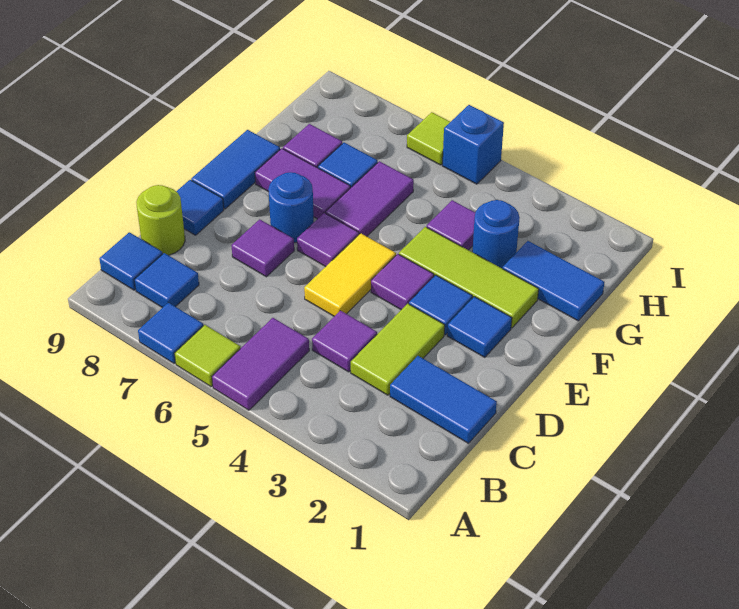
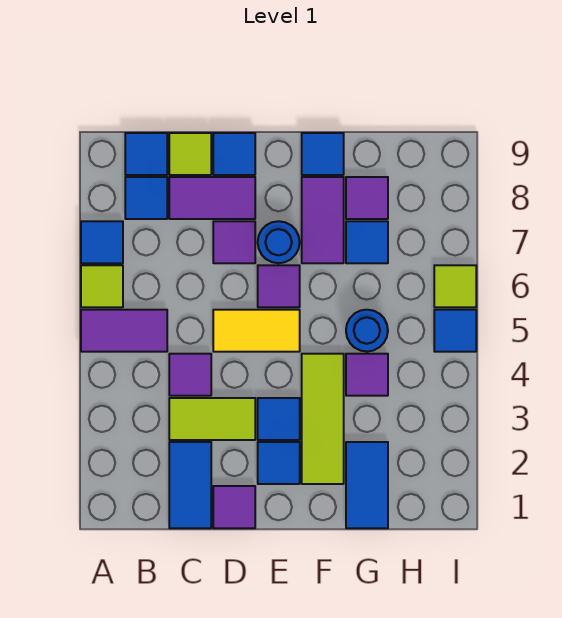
lime 1x1 round brick [136,185,185,255] -> lime 1x1 tile [169,133,211,175]
purple 1x1 tile [371,254,434,310] -> purple 1x1 tile moved to [213,486,255,528]
blue 1x2 tile [191,130,280,209] -> blue 1x1 tile [302,133,344,175]
purple 1x2 tile [326,161,414,236] -> purple 1x2 tile moved to [169,177,255,219]
blue 1x1 round brick [472,200,520,269] -> blue 1x1 round brick moved to [346,310,388,352]
blue 1x1 brick [442,105,504,184] -> blue 1x1 tile [434,310,476,352]

